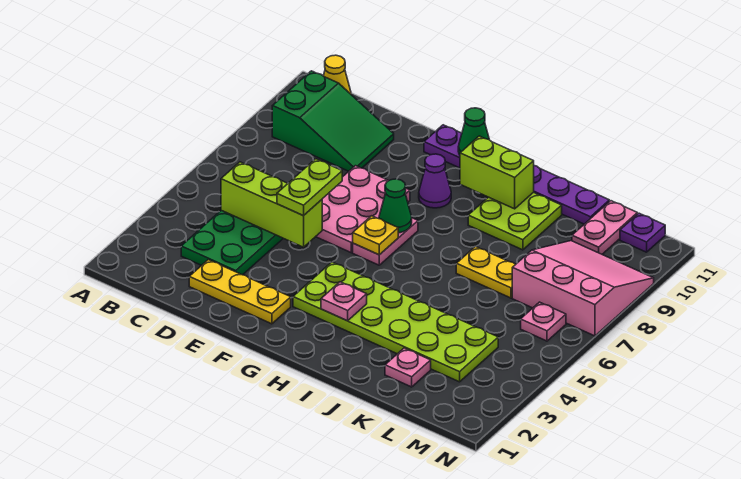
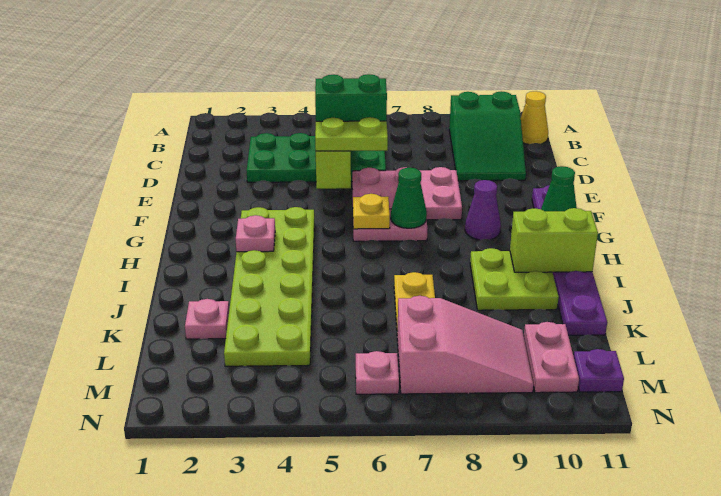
yellow 1x3 plate [189,260,291,324] -> none
none -> green 1x2 brick [315,74,387,121]
lime 1x2 brick [460,136,534,209] -> lime 1x2 brick turned to [510,208,598,272]
pink 3x3 slope [512,241,654,336] -> pink 2x3 slope [397,296,534,394]
pink 1x2 plate [572,201,637,254] -> pink 1x2 plate turned to [524,322,579,393]

